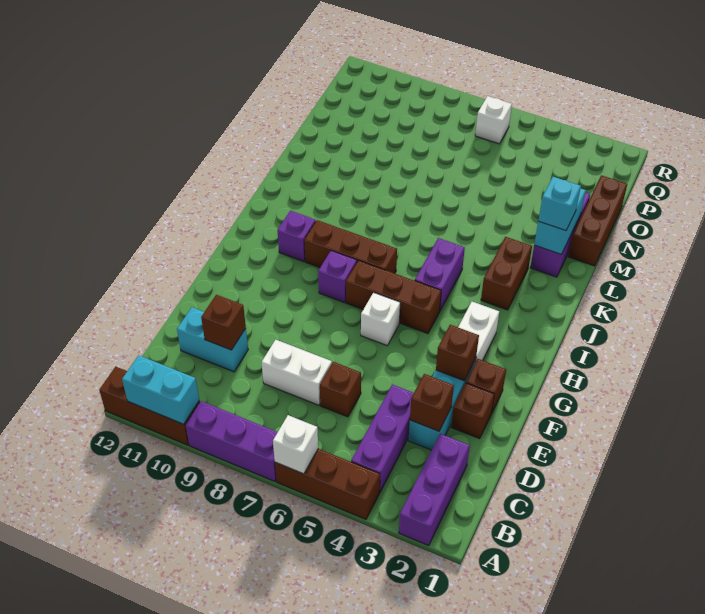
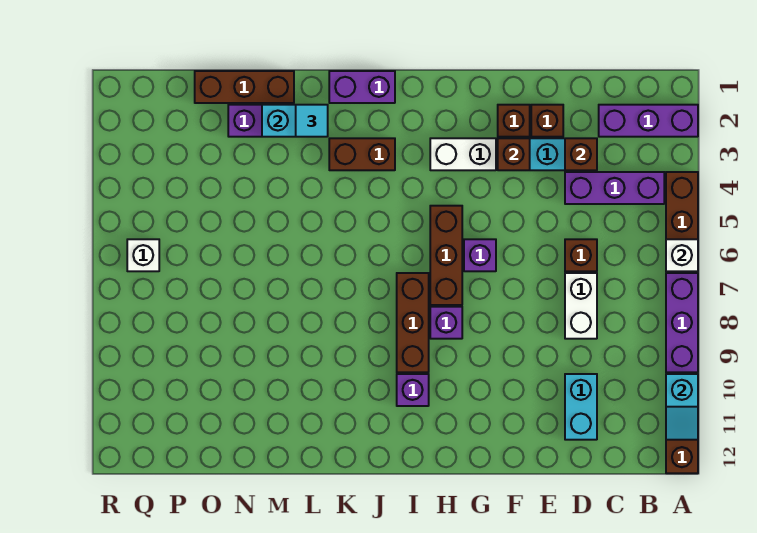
cyan 1x2 brick [122,355,199,424] -> cyan 1x2 slope [666,374,698,440]
brown 1x1 brick [201,295,246,350] -> none
white 1x1 brick [361,292,400,346] -> purple 1x1 brick [464,239,496,271]
purple 1x2 brick [415,238,465,311] -> purple 1x2 brick moved to [329,71,395,103]
cyan 1x1 brick [538,177,581,231] -> cyan 1x1 tile [296,105,328,137]

